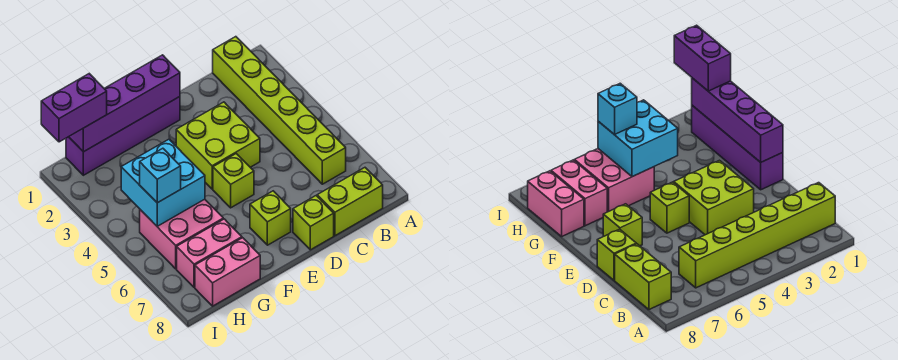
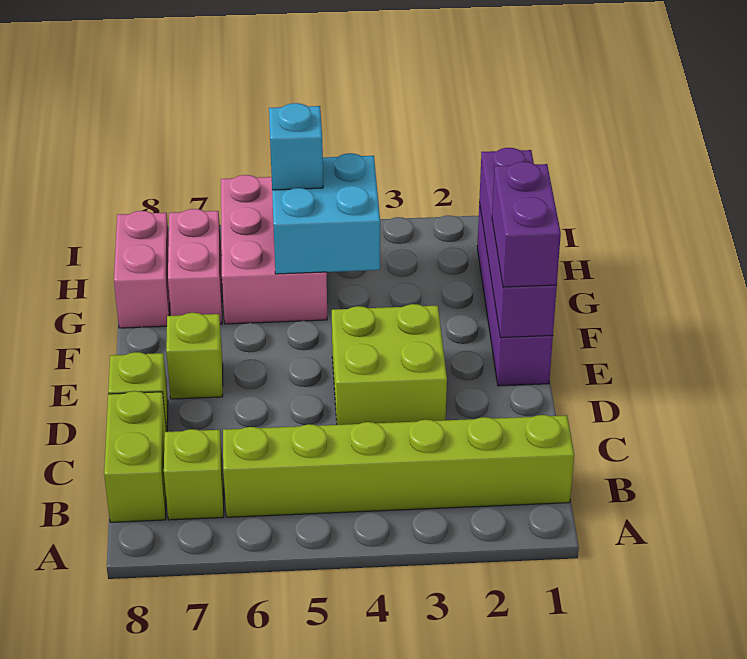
lime 1x1 brick [213,154,254,208] -> lime 1x1 brick moved to [164,429,224,520]
pink 2x2 brick [140,199,223,269] -> pink 2x3 brick [221,175,327,324]
purple 1x2 brick [41,74,107,142] -> purple 1x2 brick moved to [492,162,561,287]

